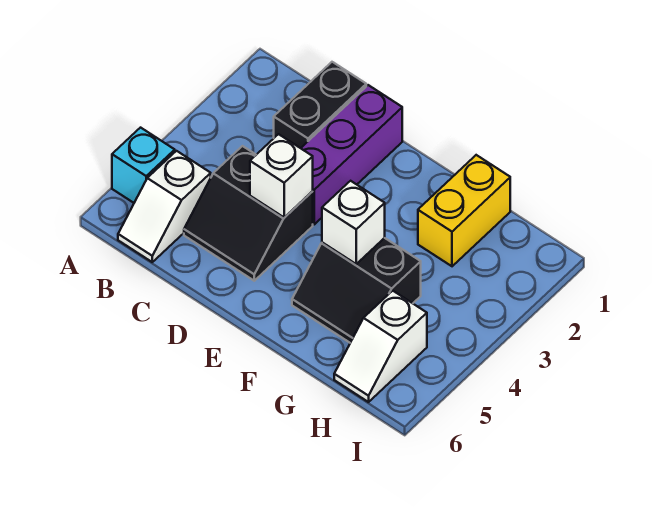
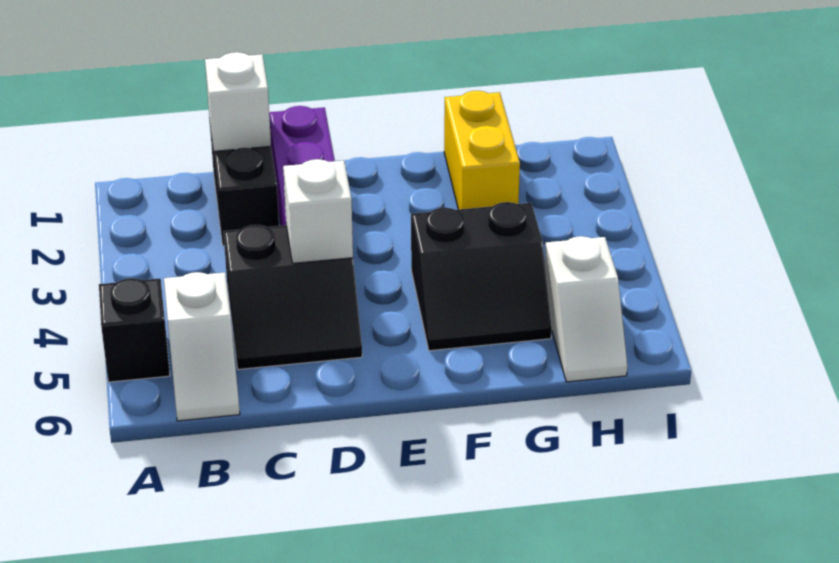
cyan 1x1 brick [112,128,175,203] -> black 1x1 brick [99,278,170,382]
white 1x1 brick [322,181,385,264] -> white 1x1 brick moved to [205,52,271,151]

